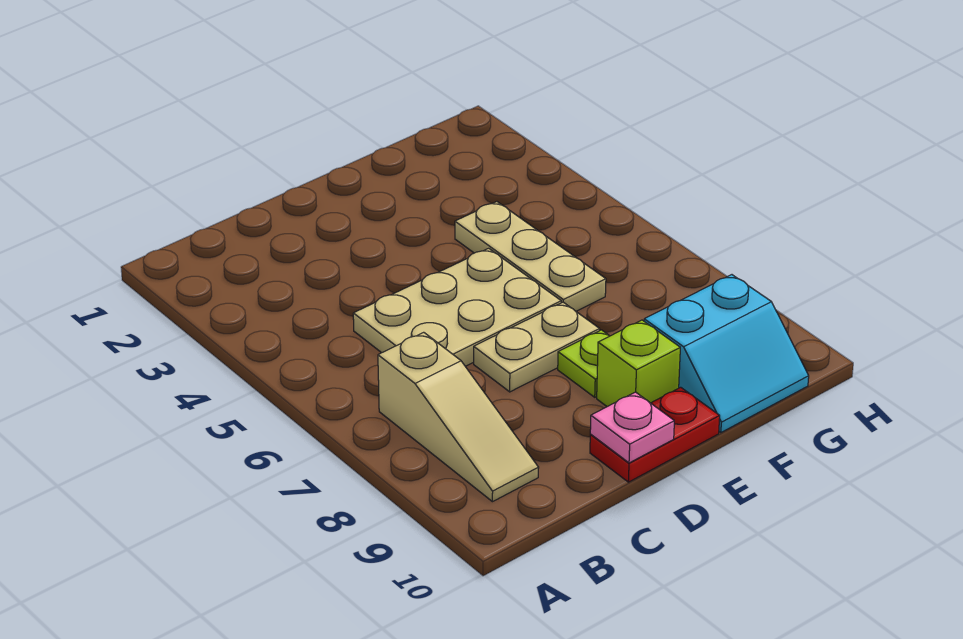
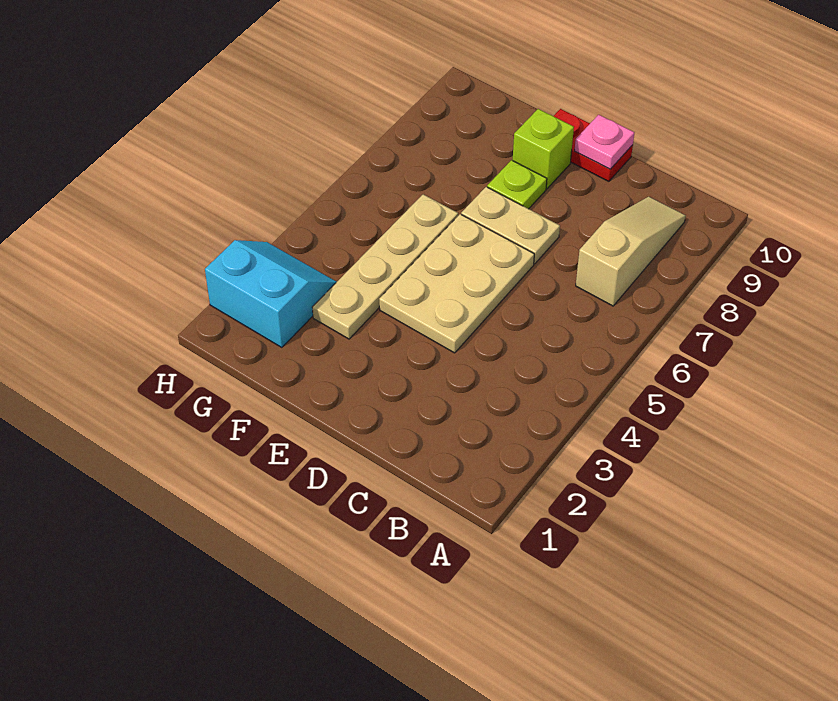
tan 2x3 plate [353,248,561,366] -> tan 2x3 plate turned to [379,214,534,353]
tan 1x3 plate [455,202,606,311] -> tan 1x4 plate [312,194,458,339]
cyan 2x2 slope [644,275,809,433] -> cyan 2x2 slope moved to [205,240,336,347]

